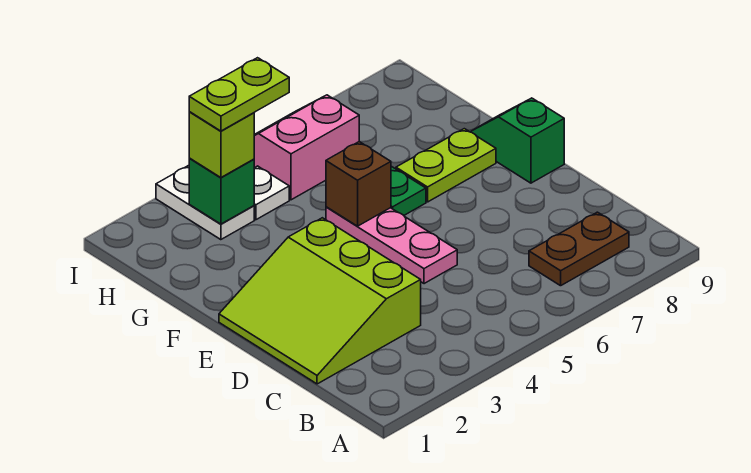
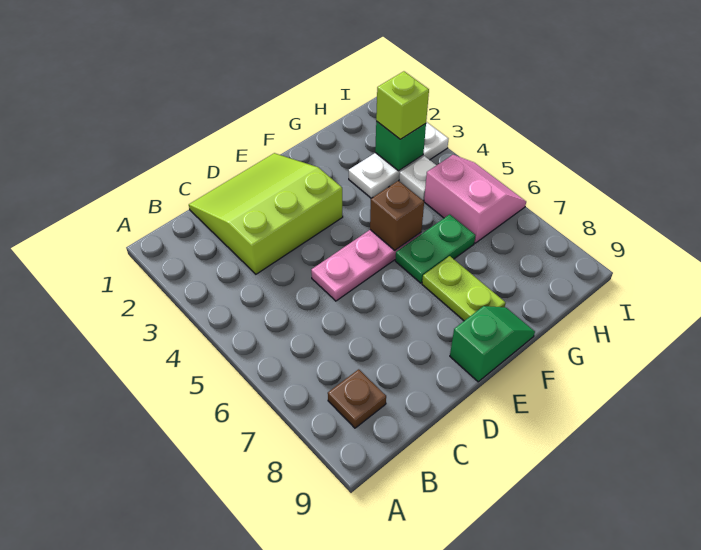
brown 1x2 plate [529,212,629,286] -> brown 1x1 plate [328,369,386,428]
white 1x2 plate [156,165,254,240] -> white 1x3 plate [349,122,448,198]
lime 1x2 plate [189,58,289,131] -> none

